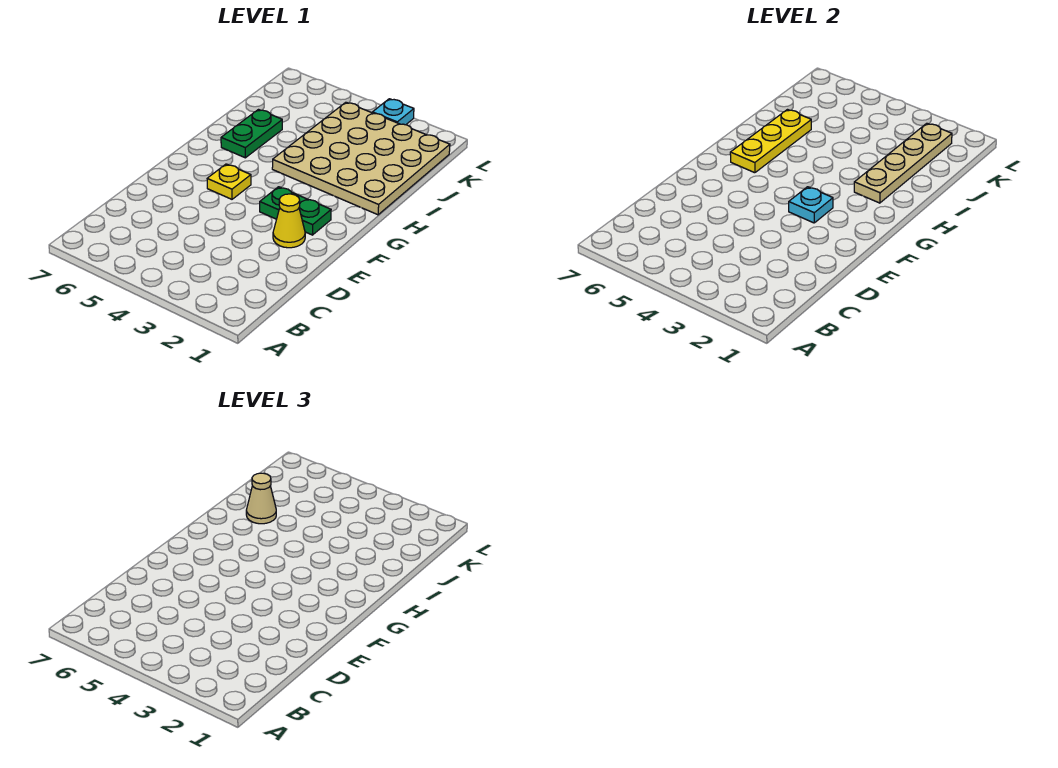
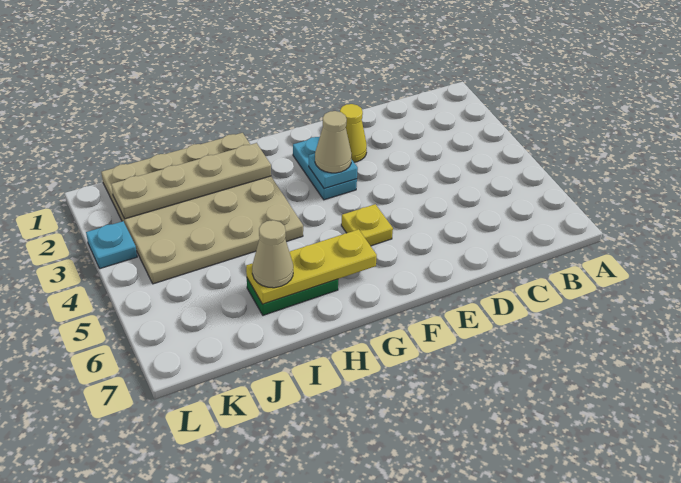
green 1x2 plate [260,187,331,235] -> cyan 1x2 plate [293,137,357,200]
none -> tan 1x1 cone [315,111,352,173]

